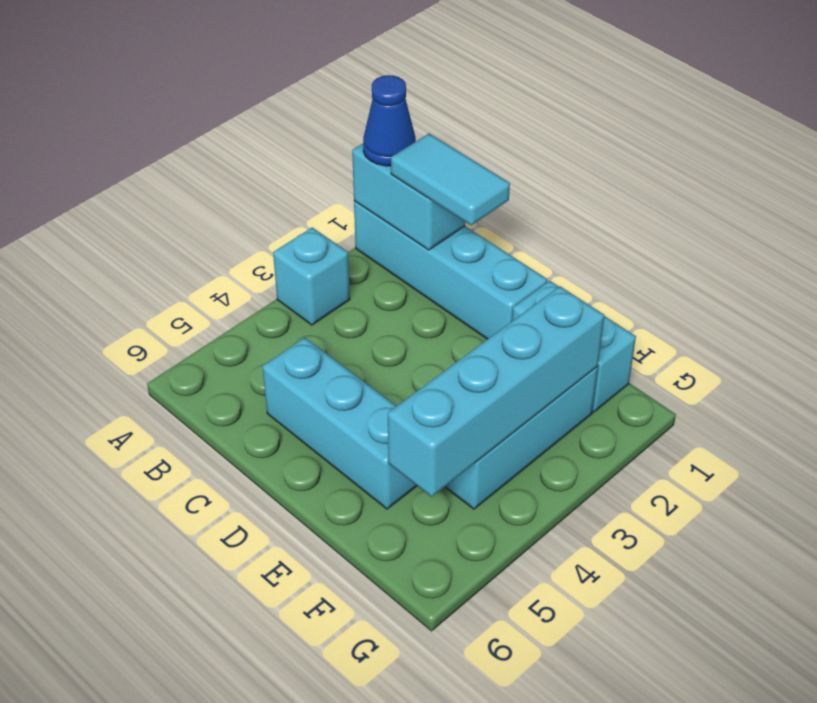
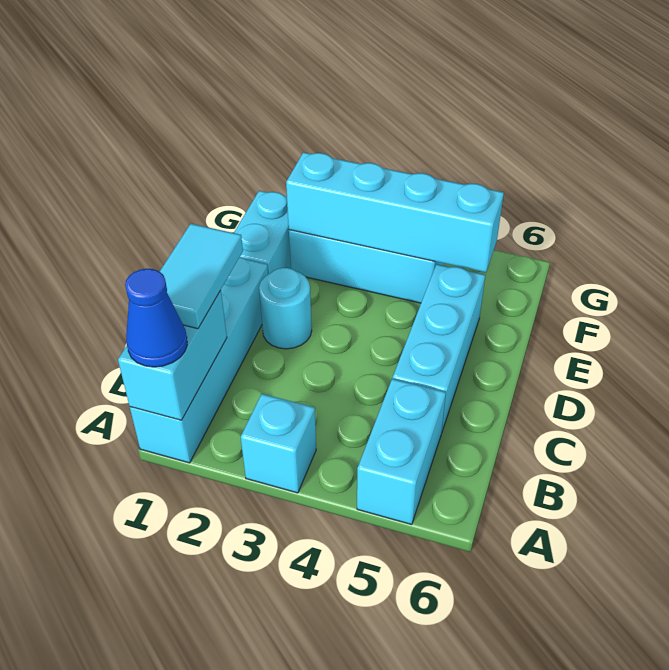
none -> cyan 1x2 brick [357,379,446,525]
none -> cyan 1x1 round brick [259,268,312,349]

